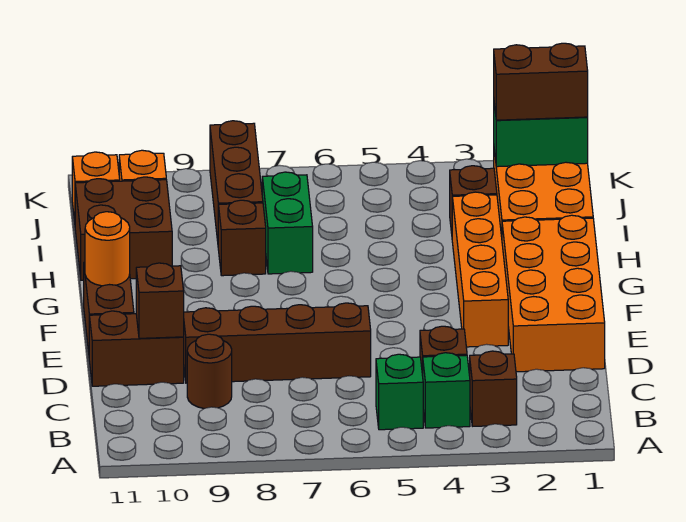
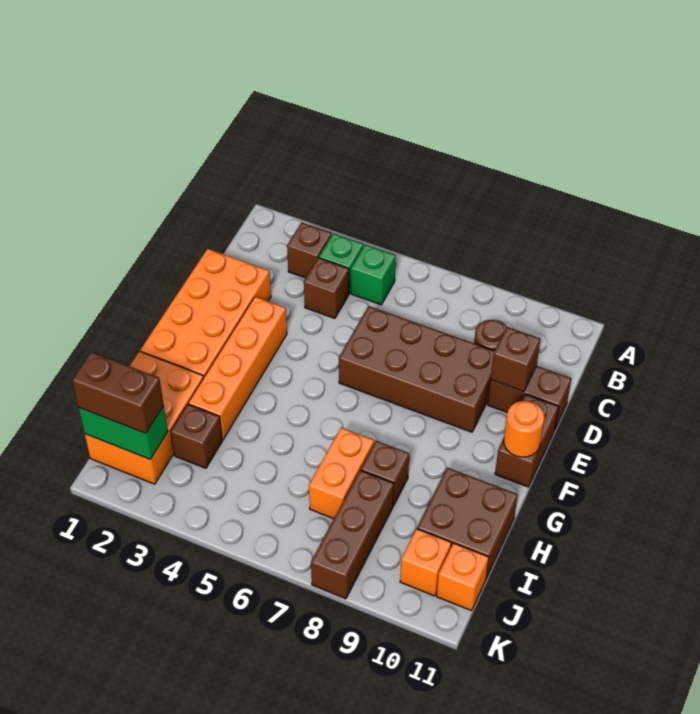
brown 1x4 brick [184,303,371,383] -> brown 2x4 brick [339,306,494,432]
green 1x2 brick [262,172,313,274] -> orange 1x2 brick [309,428,374,519]

